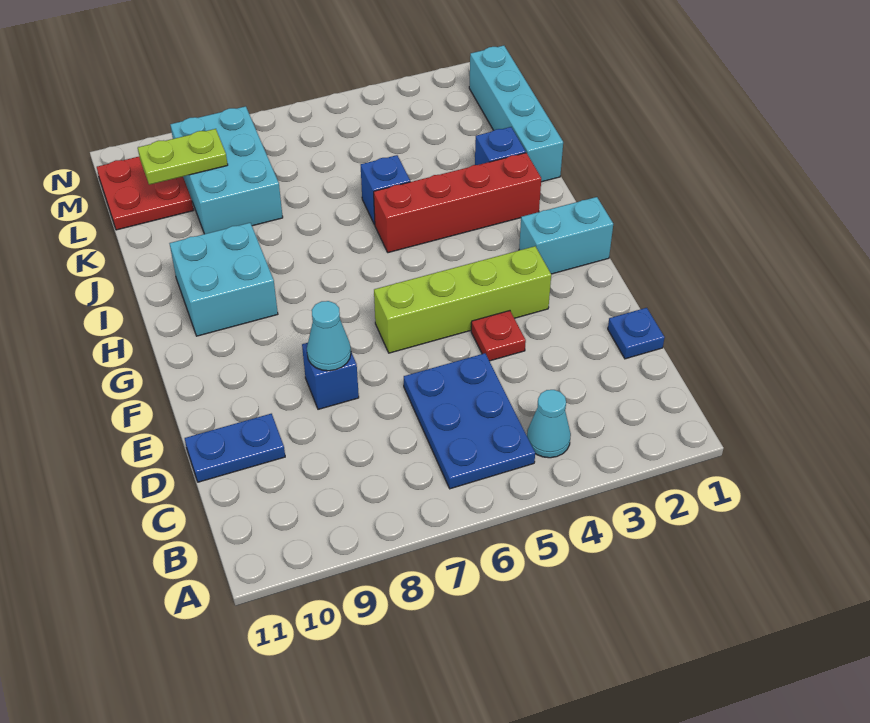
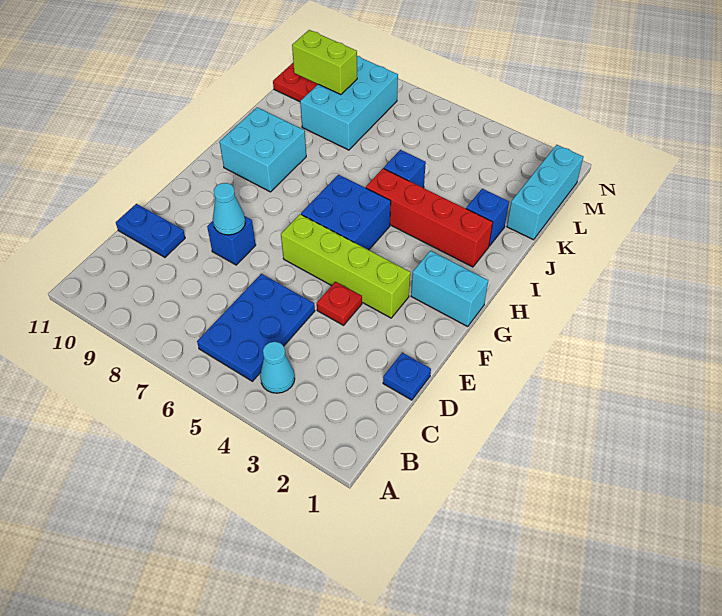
none -> blue 2x2 brick [301,175,391,250]
cyan 1x4 brick [469,46,563,182] -> cyan 1x3 brick [507,145,583,240]
lime 1x2 plate [138,129,228,185] -> lime 1x2 brick [292,30,357,95]

